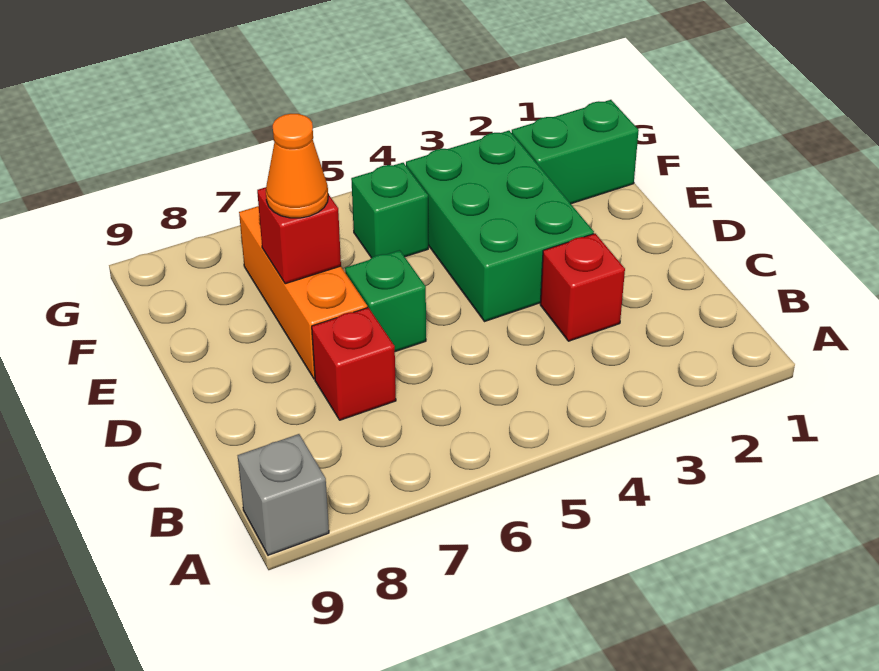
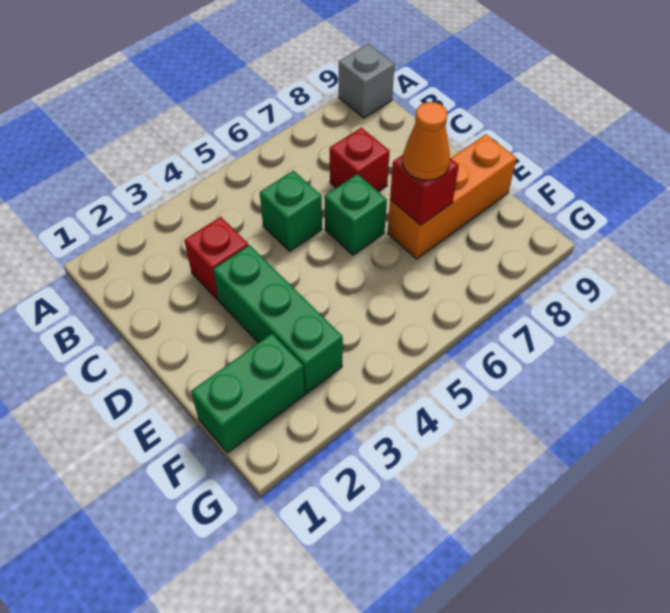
green 2x3 brick [406,131,594,322] -> green 1x3 brick [213,245,343,393]
orange 1x3 brick [239,206,367,379] -> orange 1x3 brick turned to [388,134,517,259]
green 1x1 brick [351,163,428,258] -> green 1x1 brick moved to [260,171,322,251]

